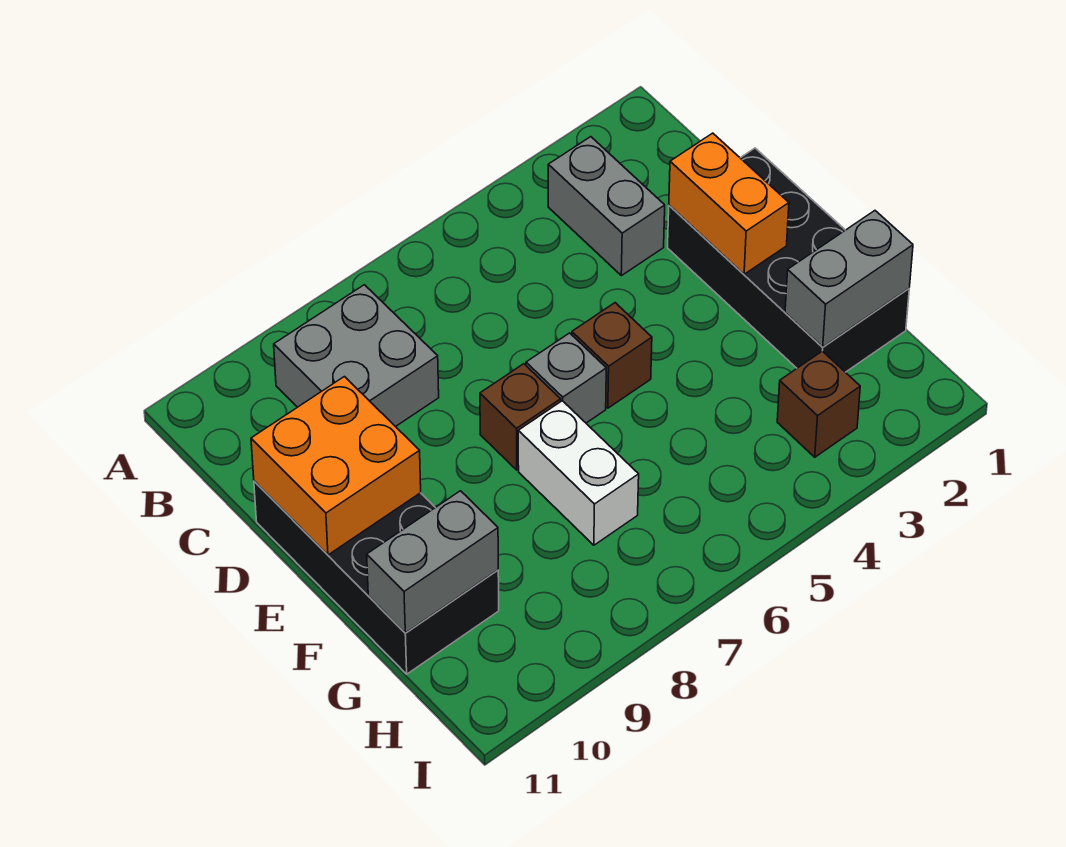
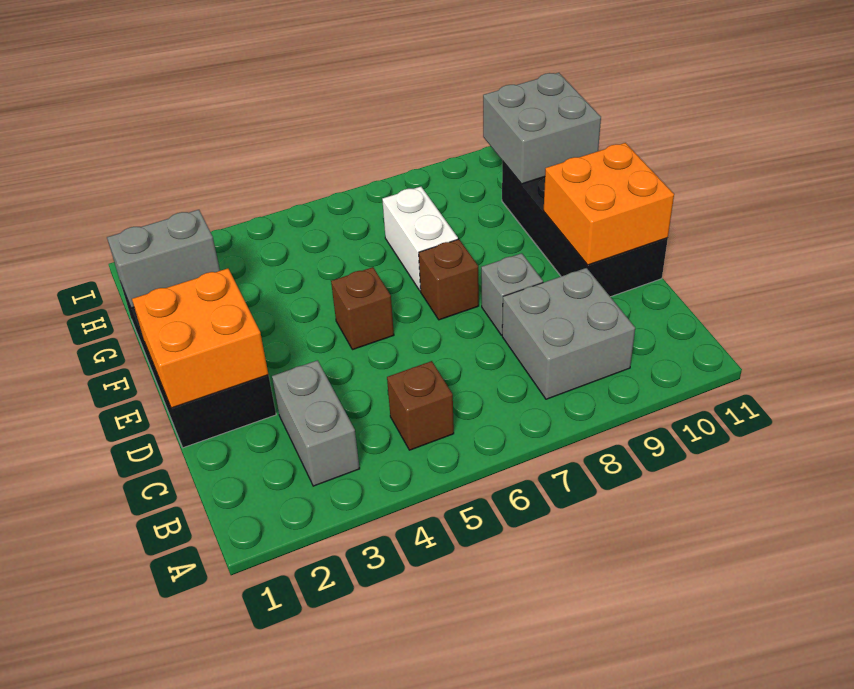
orange 1x2 brick [669,133,789,274] -> orange 2x2 brick [132,268,268,408]
grey 1x1 brick [526,333,606,423] -> grey 1x1 brick moved to [481,253,543,335]
grey 1x2 brick [367,491,498,633] -> grey 2x2 brick [483,73,601,184]
brown 1x1 brick [777,351,860,457] -> brown 1x1 brick moved to [387,361,454,450]

